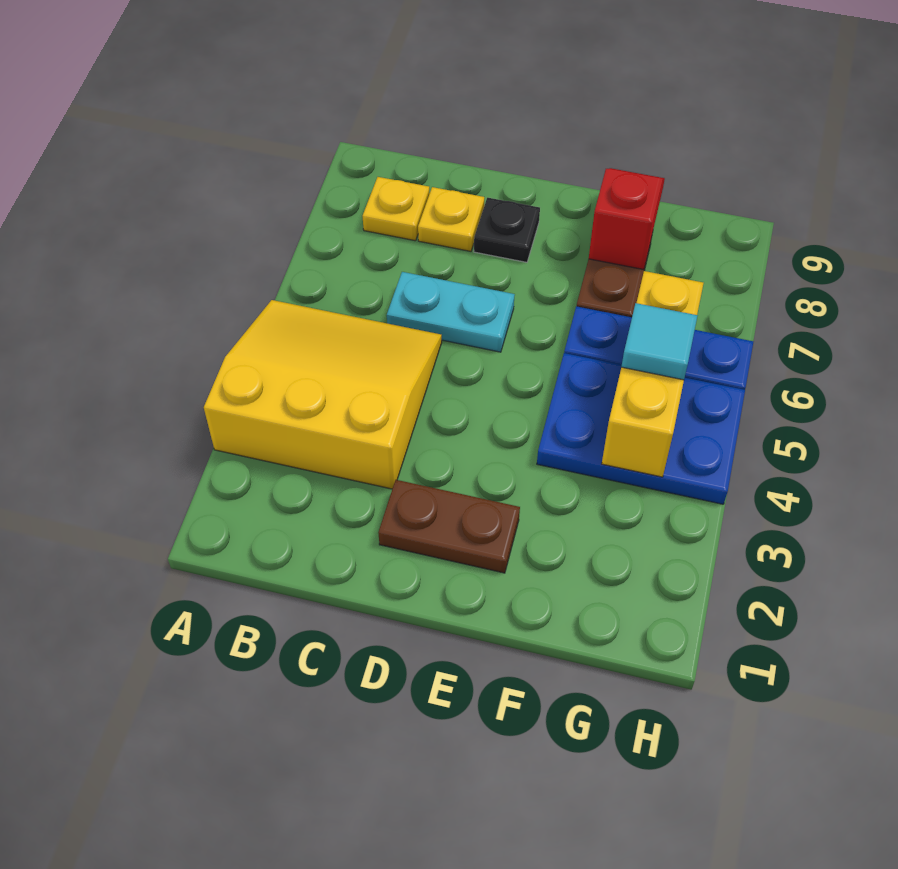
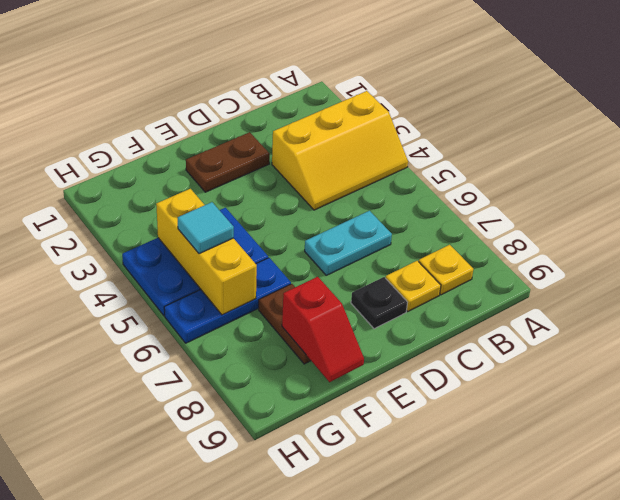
yellow 3x3 slope [204,300,442,489] -> yellow 2x3 slope [272,91,408,210]

